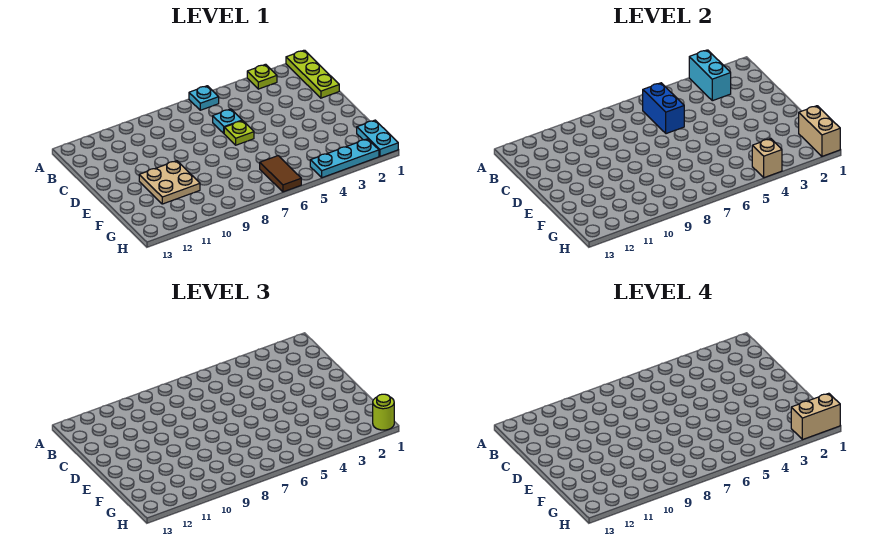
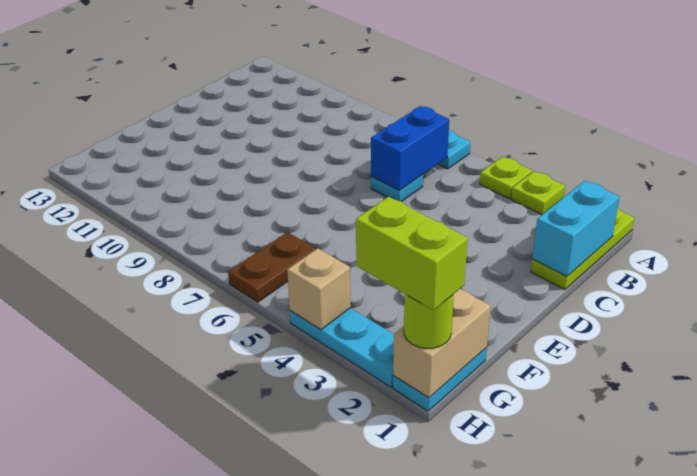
cyan 1x2 brick [689,50,731,101] -> cyan 1x2 brick moved to [532,181,620,277]
lime 1x1 plate [224,121,254,145] -> lime 1x1 plate moved to [480,157,532,199]
tan 2x2 plate [139,161,200,204] -> none
brown 1x2 tile [260,156,301,192] -> brown 1x2 plate [228,232,316,302]
tan 1x2 brick [791,393,840,440] -> lime 1x2 brick [356,197,468,310]

